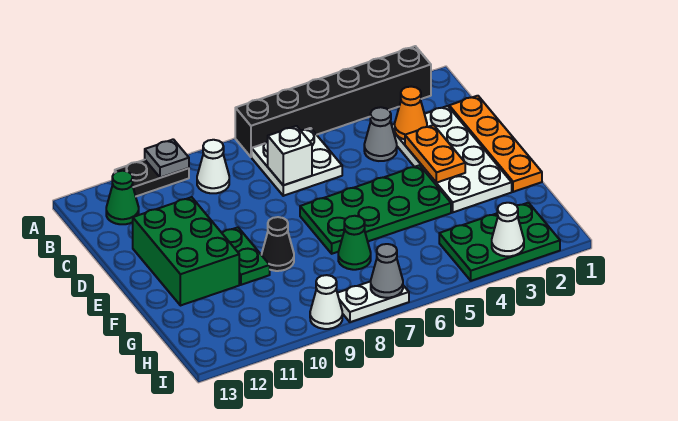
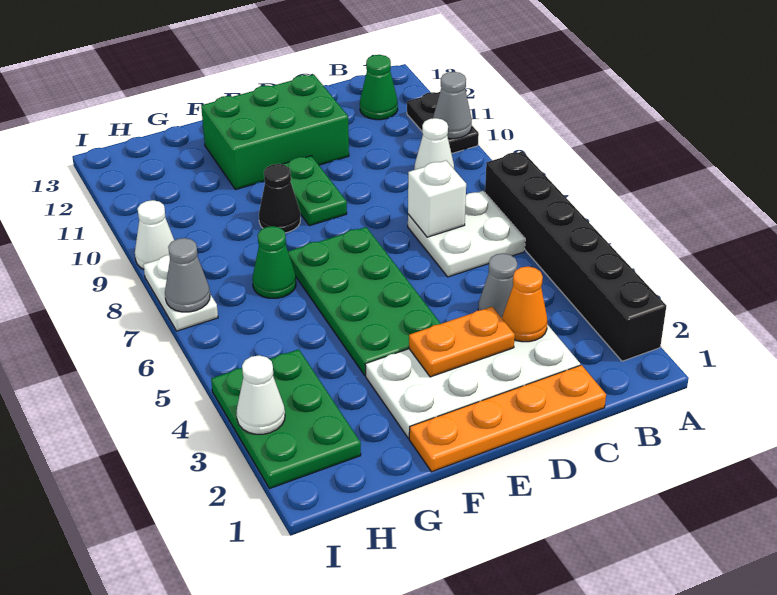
grey 1x1 plate [145,139,189,178] -> grey 1x1 cone [433,72,472,139]
green 1x2 plate [222,227,270,285] -> green 1x2 plate turned to [282,156,347,226]

